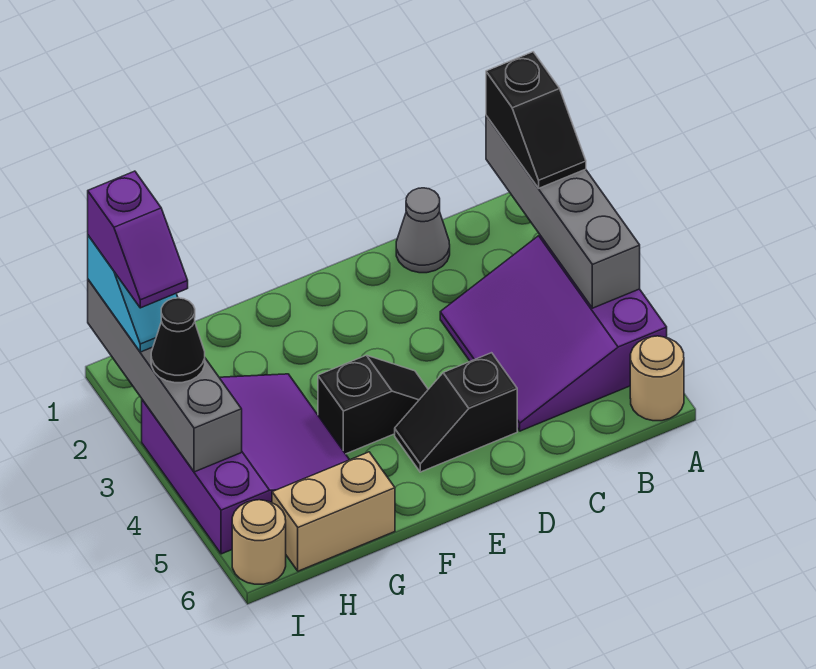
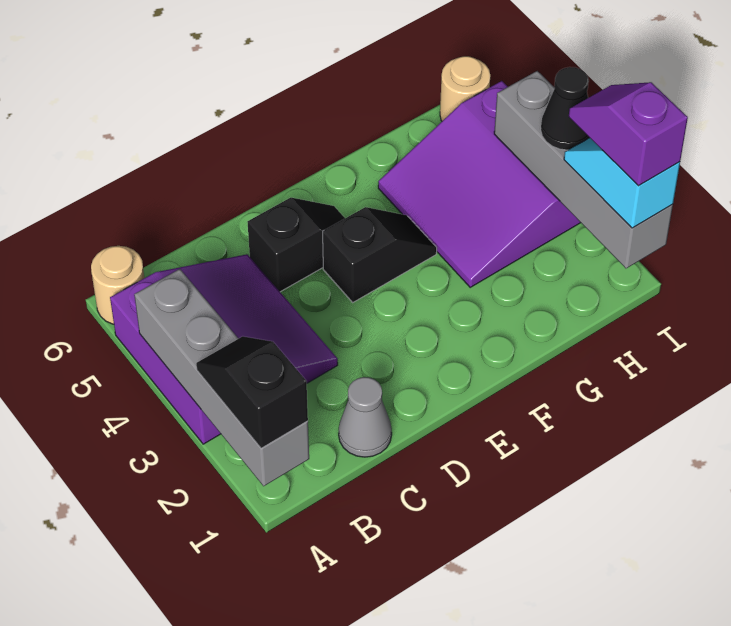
black 1x2 slope [318,355,428,454] -> black 1x2 slope turned to [323,207,437,302]
tan 1x2 brick [272,452,395,571] -> none

